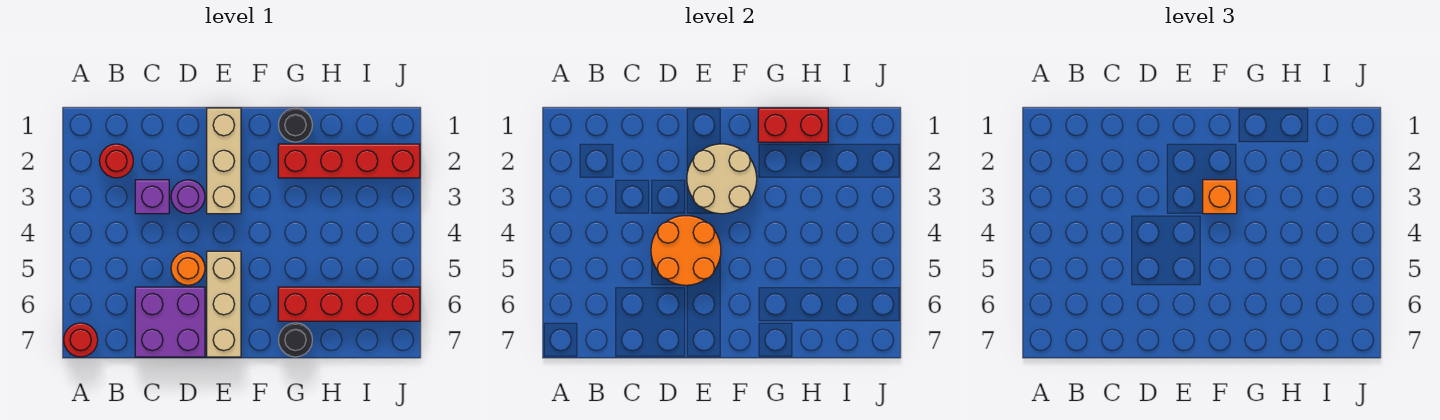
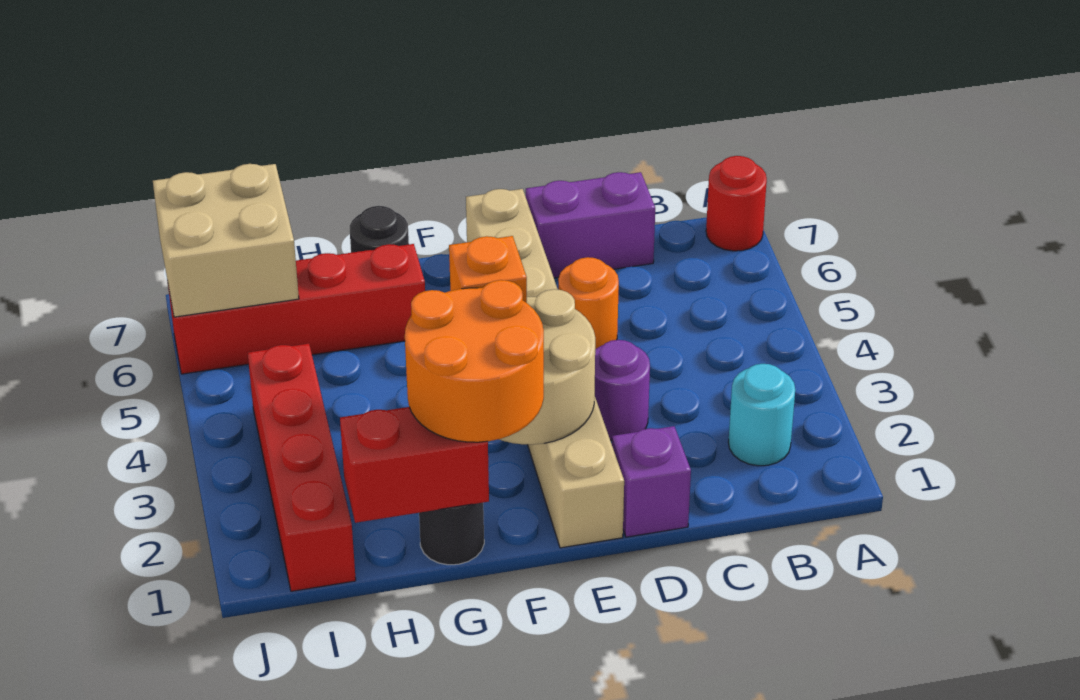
red 1x1 round brick [99,144,133,178] -> cyan 1x1 round brick [728,364,795,466]
purple 1x1 brick [135,180,169,214] -> purple 1x1 brick moved to [612,426,691,537]
purple 2x2 brick [135,287,205,357] -> purple 1x2 brick [526,172,655,278]
orange 2x2 round brick [651,216,721,285] -> orange 2x2 round brick moved to [405,280,544,442]
red 1x4 brick [278,144,420,178] -> red 1x4 brick turned to [248,344,356,591]
none -> tan 2x2 brick [153,164,299,317]

